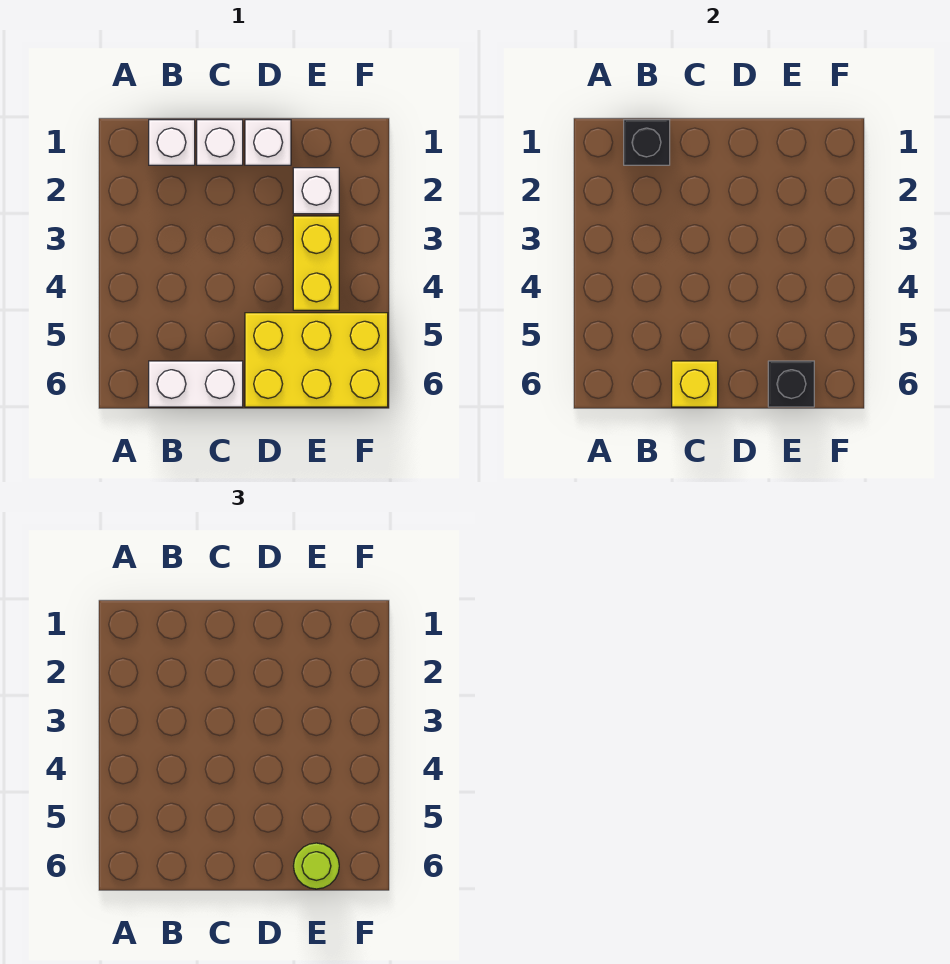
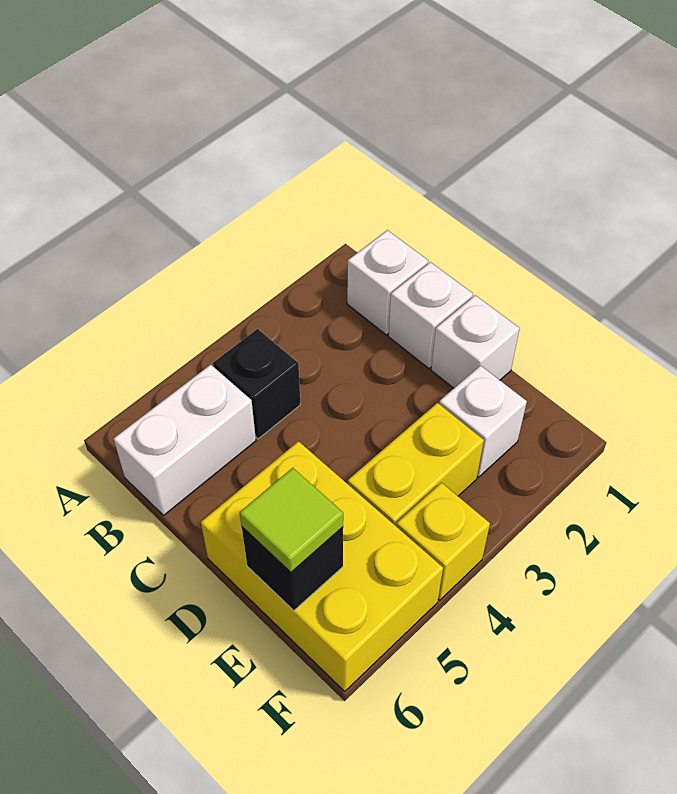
black 1x1 brick [624,120,670,165] -> black 1x1 brick moved to [213,329,300,439]
white 1x2 brick [149,361,243,407] -> white 1x2 brick turned to [113,365,256,515]
yellow 1x1 brick [672,361,718,407] -> yellow 1x1 brick moved to [396,483,490,600]
lime 1x1 round brick [294,843,339,889] -> lime 1x1 tile [240,468,343,572]

